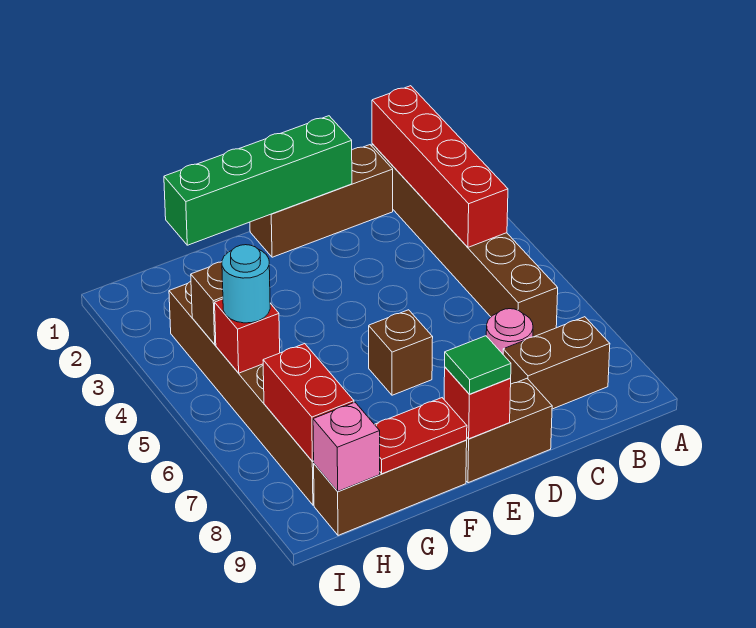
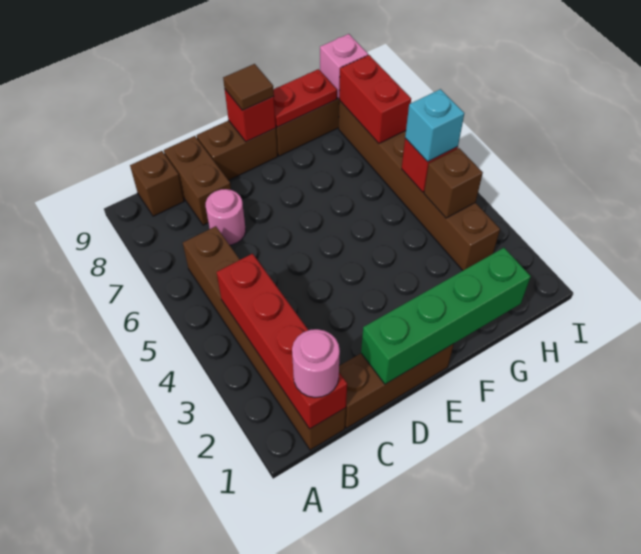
none -> pink 1x1 round brick [292,329,340,398]
brown 1x2 brick [503,317,610,409] -> brown 1x2 brick turned to [164,136,231,225]
brown 1x1 brick [369,310,433,395] -> brown 1x1 brick moved to [130,151,184,216]
green 1x1 tile [445,336,511,394] -> brown 1x1 tile [223,64,274,110]
cyan 1x1 round brick [222,245,270,323] -> cyan 1x1 brick [405,89,464,162]

